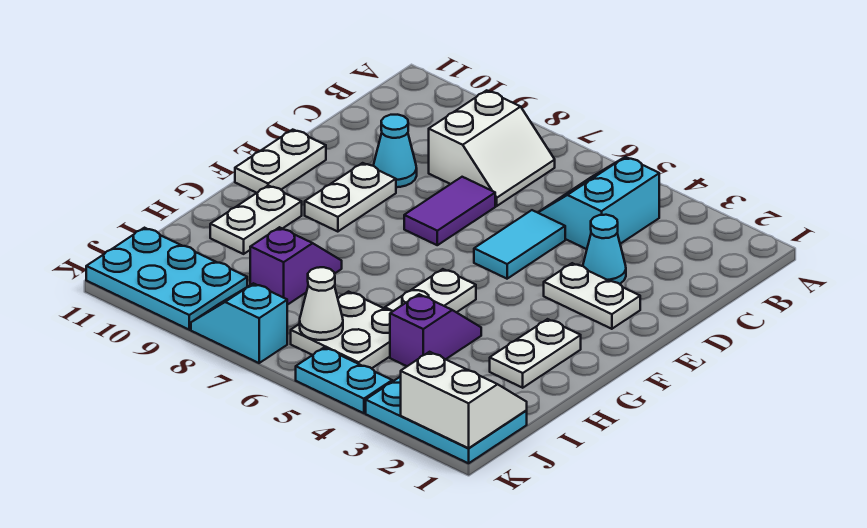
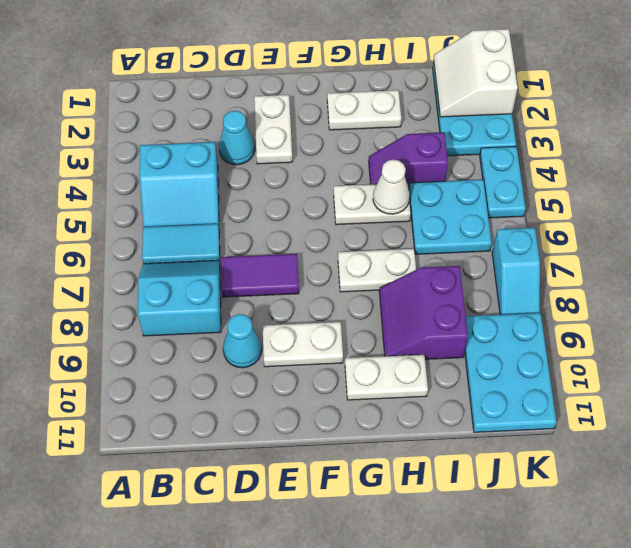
white 2x2 slope [429,90,555,206] -> cyan 2x2 slope [138,260,221,336]
cyan 1x2 tile [474,210,565,279] -> cyan 1x2 tile moved to [142,224,220,264]
white 1x2 plate [235,130,326,193] -> white 1x2 plate moved to [338,249,416,292]
purple 1x2 slope [250,227,342,305] -> purple 2x2 slope [379,266,468,359]
white 2x2 plate [291,292,393,368] -> cyan 2x2 plate [409,180,492,254]
white 1x1 cone [300,267,343,340] -> white 1x1 cone moved to [373,160,410,214]

